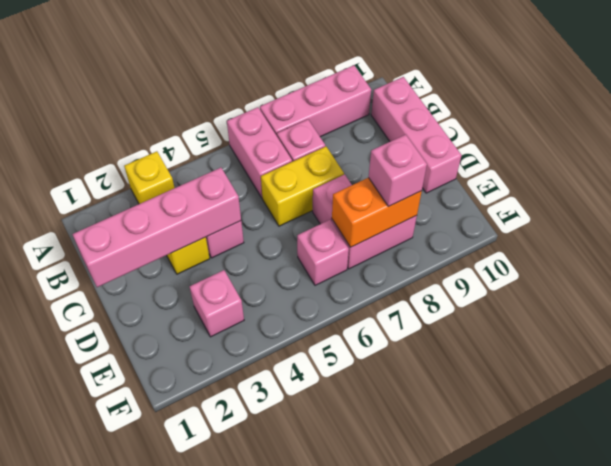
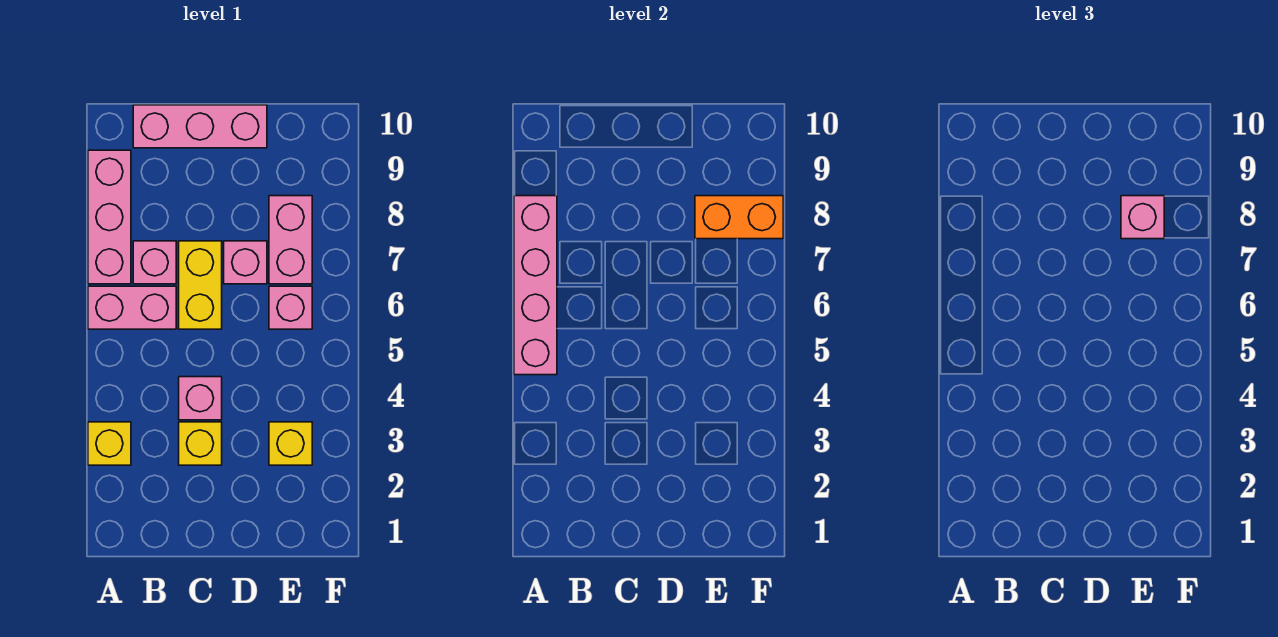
pink 1x4 brick [72,168,241,287] -> pink 1x4 brick moved to [514,196,557,375]
pink 1x1 brick [190,270,244,337] -> yellow 1x1 brick [269,422,312,465]
orange 1x2 brick [332,178,422,247] -> orange 1x2 brick turned to [695,196,783,239]

